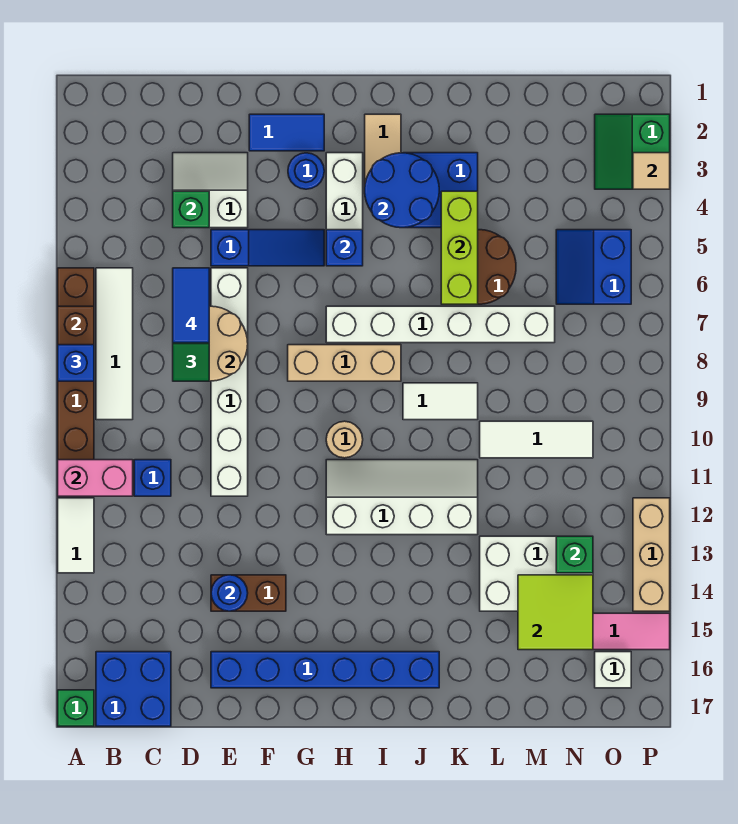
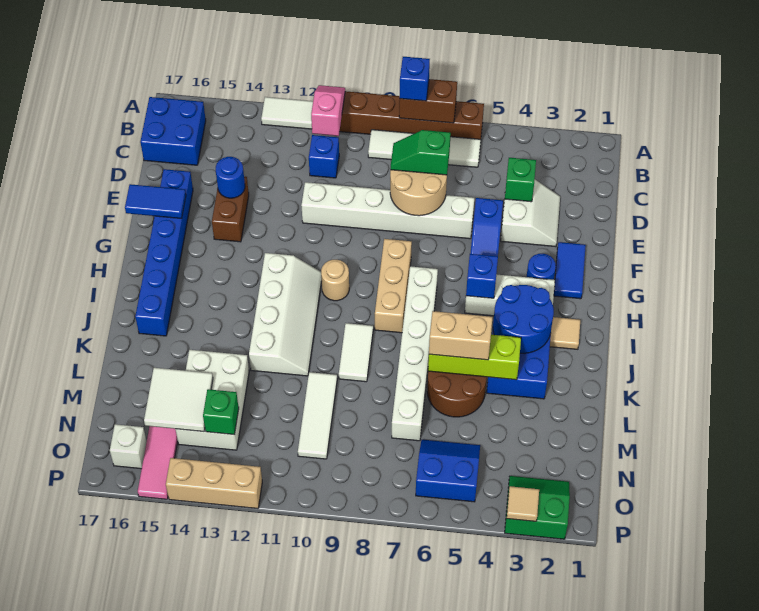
pink 1x2 brick [58,460,133,496] -> pink 1x2 slope [311,85,345,136]
green 1x1 brick [58,690,94,726] -> none
blue 1x2 tile [173,268,209,343] -> blue 1x2 tile moved to [125,184,186,219]
none -> tan 1x2 brick [429,311,493,360]
lime 2x2 tile [518,575,593,650] -> white 2x2 tile [144,368,213,432]

